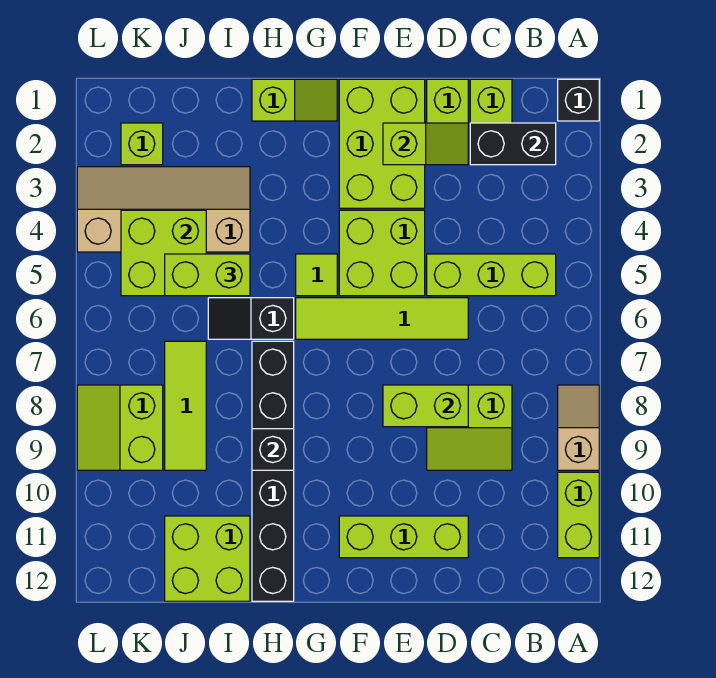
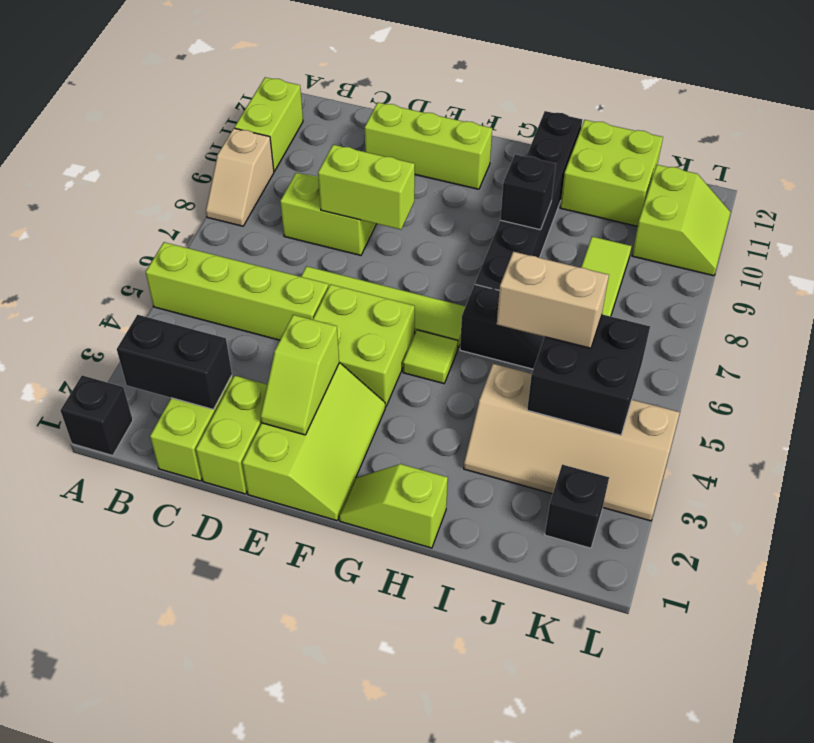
lime 1x3 brick [427,254,556,296] -> lime 1x4 brick [146,242,328,340]
lime 1x2 slope [383,123,468,165] -> lime 1x2 slope turned to [261,315,339,435]
lime 2x3 brick [339,79,425,208] -> lime 2x3 slope [242,363,385,521]
lime 1x2 brick [165,254,250,296] -> tan 1x2 brick [497,252,609,348]
lime 2x2 brick [121,210,206,296] -> black 2x2 brick [527,314,650,435]
lime 1x1 brick [121,123,163,165] -> black 1x1 brick [545,465,609,548]
lime 2x2 slope [77,385,163,470] -> lime 2x2 slope moved to [632,165,731,276]

